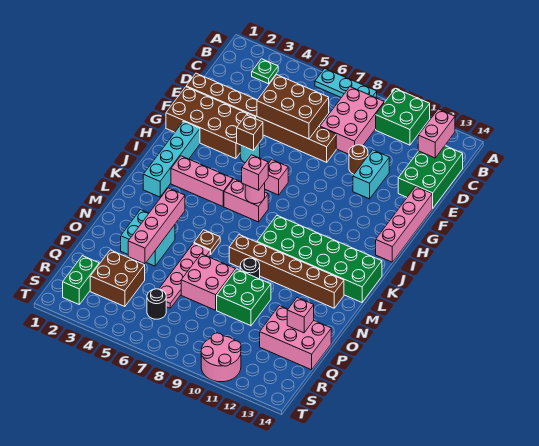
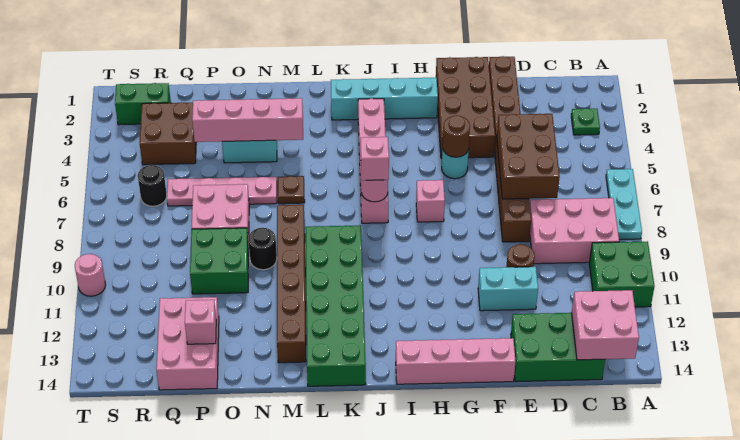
pink 1x2 brick [418,109,455,158] -> pink 2x2 brick [572,290,639,360]
brown 1x1 brick [237,115,263,150] -> brown 1x1 round brick [443,115,470,157]
pink 2x2 round brick [201,333,241,382] -> pink 1x1 round brick [75,254,106,296]

